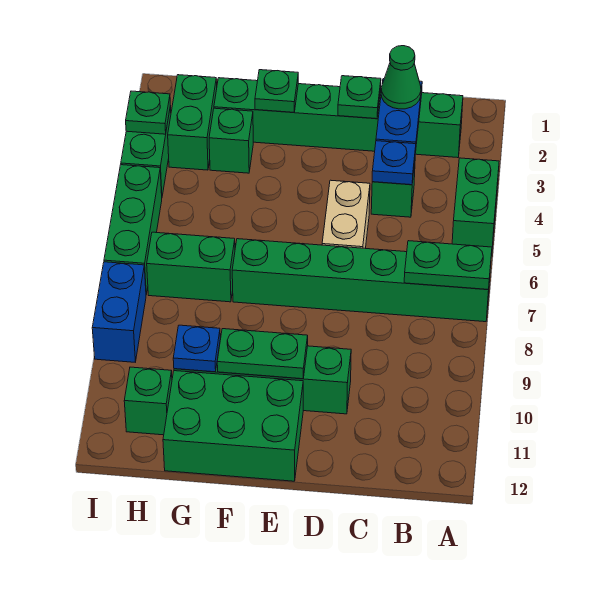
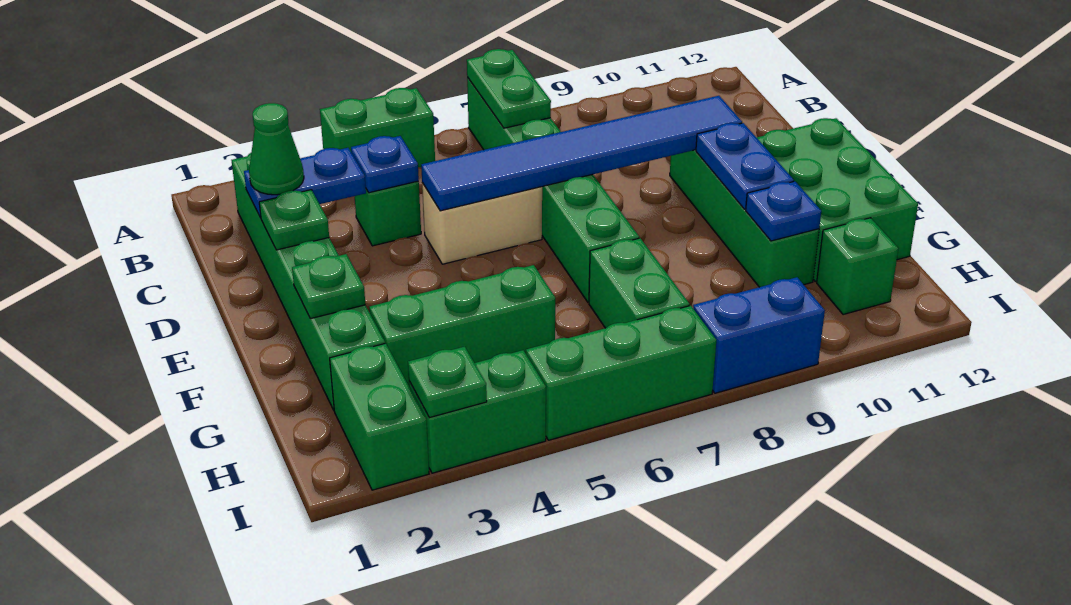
none -> blue 1x6 tile [421,96,742,211]
green 1x2 plate [217,329,308,379] -> blue 1x2 plate [696,123,794,209]
green 1x1 brick [209,108,253,173] -> green 1x3 brick [369,265,555,386]
green 1x2 brick [168,75,217,170] -> green 1x2 brick turned to [330,343,429,490]

